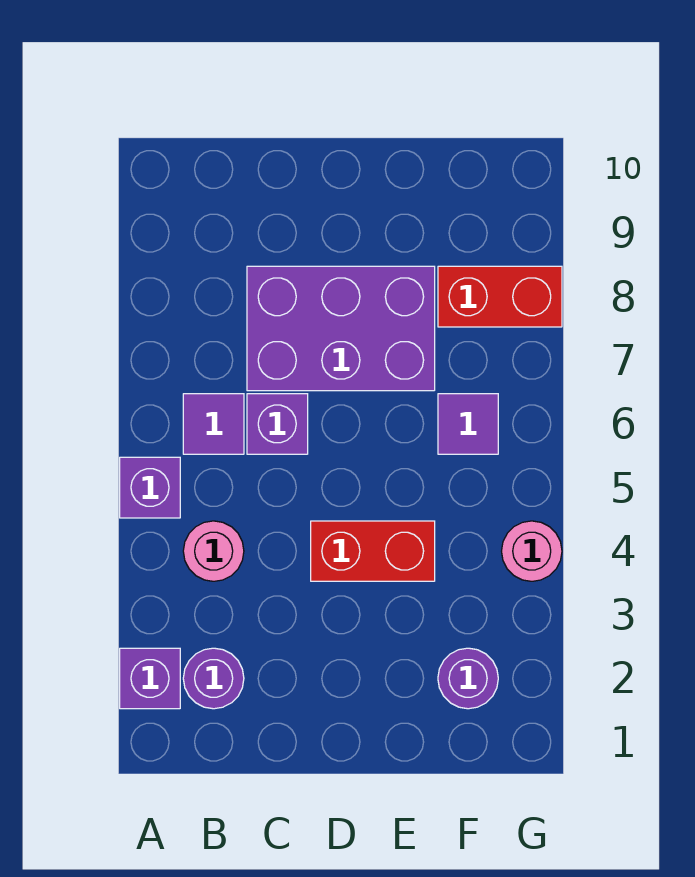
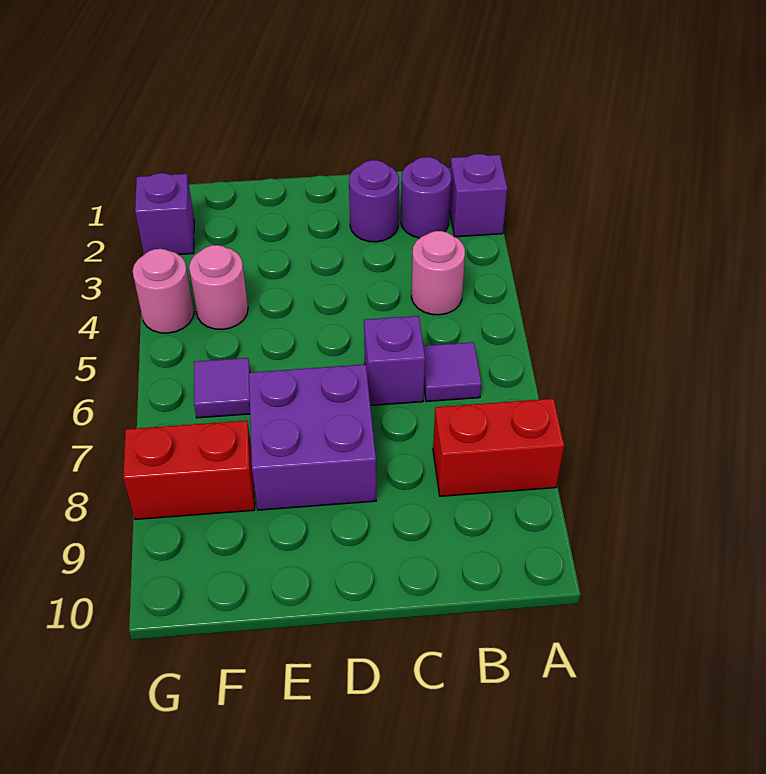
purple 1x1 brick [120,457,180,518] -> purple 1x1 brick moved to [135,173,194,255]
purple 2x3 brick [247,266,435,391] -> purple 2x2 brick [249,364,376,510]
red 1x2 brick [311,521,435,581] -> red 1x2 brick moved to [433,399,564,496]
purple 1x1 round brick [438,648,498,709] -> purple 1x1 round brick moved to [349,160,399,242]
none -> pink 1x1 round brick [189,245,248,330]

